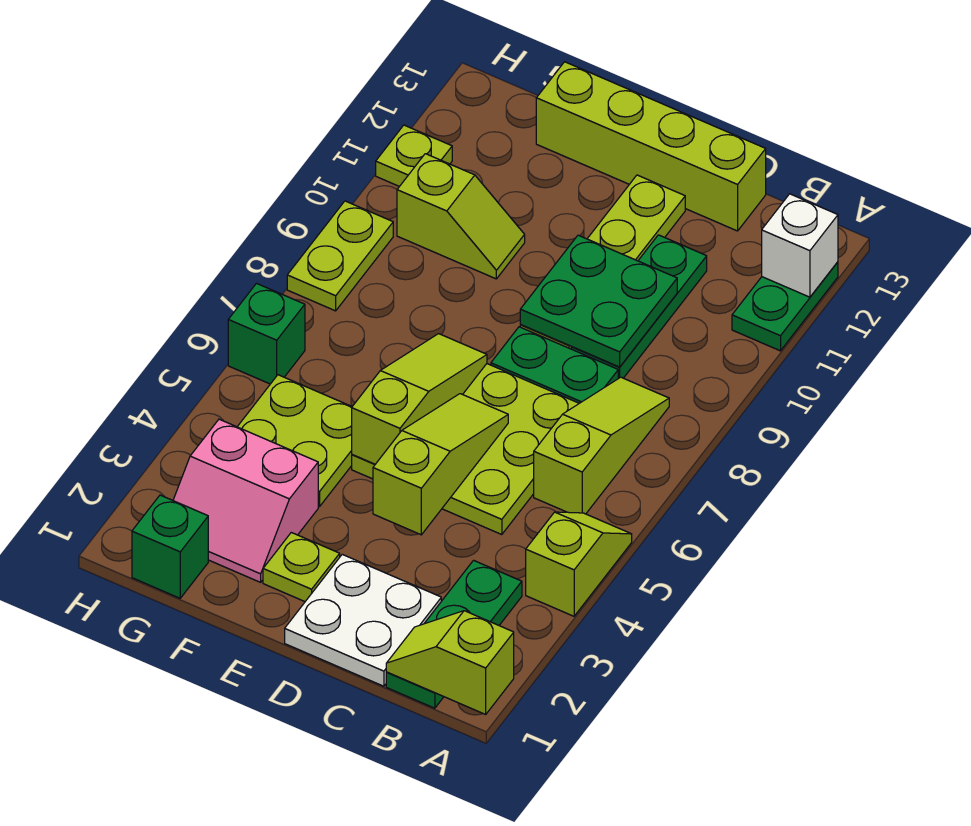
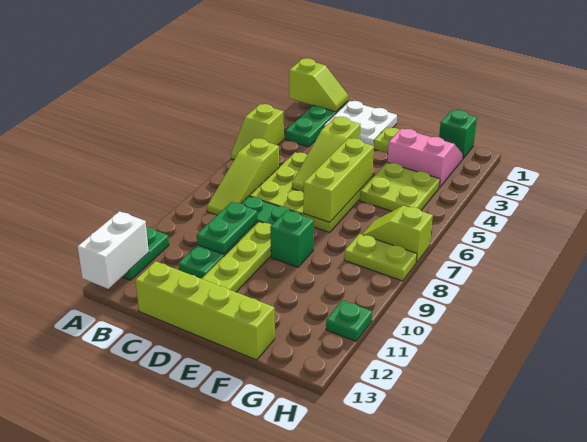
white 1x1 brick [762,194,838,297] -> white 1x2 brick [77,211,149,289]
green 2x2 plate [520,235,677,367] -> green 1x2 plate [197,202,258,254]
lime 1x3 slope [352,334,487,464] -> lime 1x3 brick [303,138,374,222]
lime 1x2 slope [397,154,525,279] -> lime 1x2 slope moved to [362,206,433,263]
green 1x1 brick [228,283,305,384] -> green 1x1 brick moved to [270,210,314,267]
lime 1x2 plate [287,201,393,311] -> lime 1x2 plate turned to [344,234,417,281]
lime 1x1 plate [376,125,452,186] -> green 1x1 plate [326,300,372,341]

